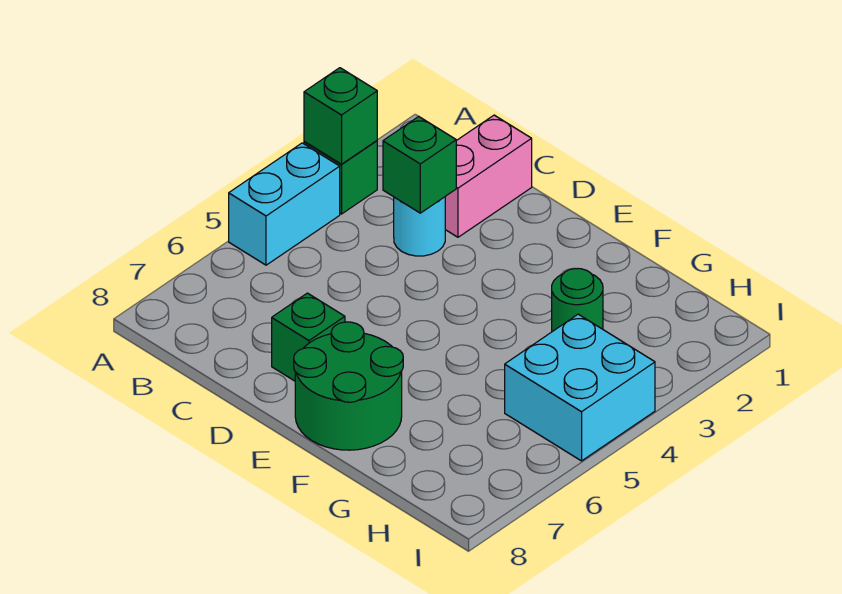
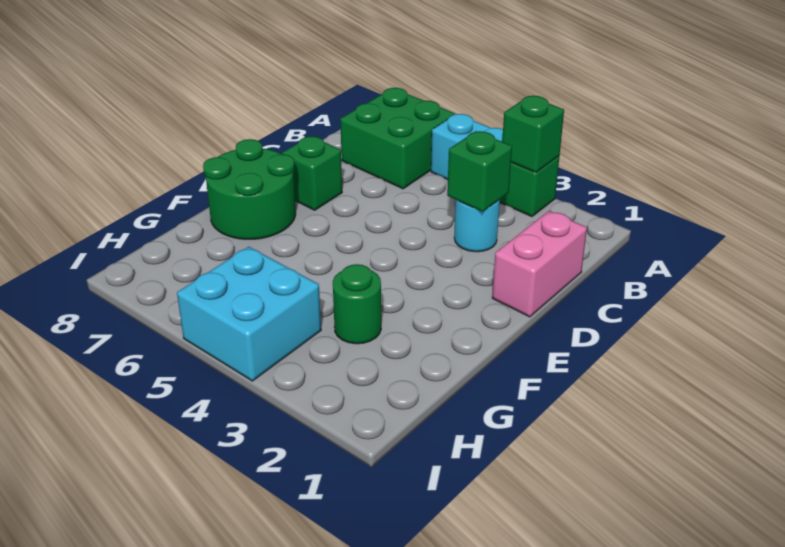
none -> green 2x2 brick [340,88,455,189]
pink 1x2 brick [445,115,532,237] -> pink 1x2 brick turned to [492,211,587,317]

